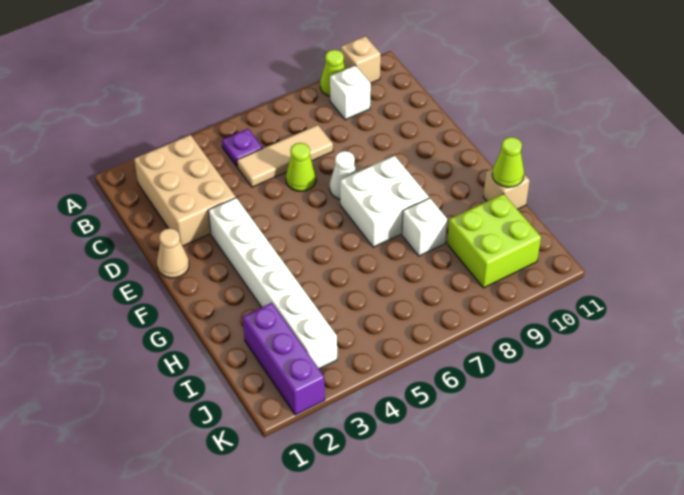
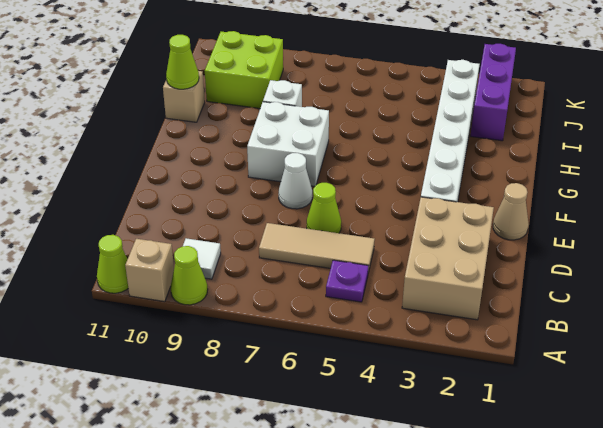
none -> lime 1x1 cone [97,235,128,293]
white 1x1 brick [330,66,371,120] -> white 1x1 tile [183,238,221,279]

